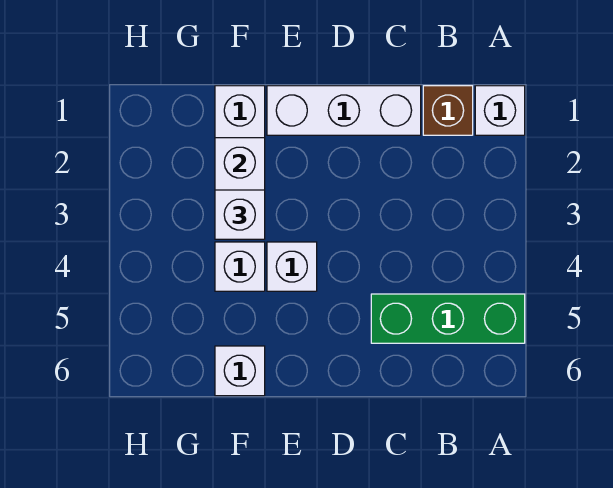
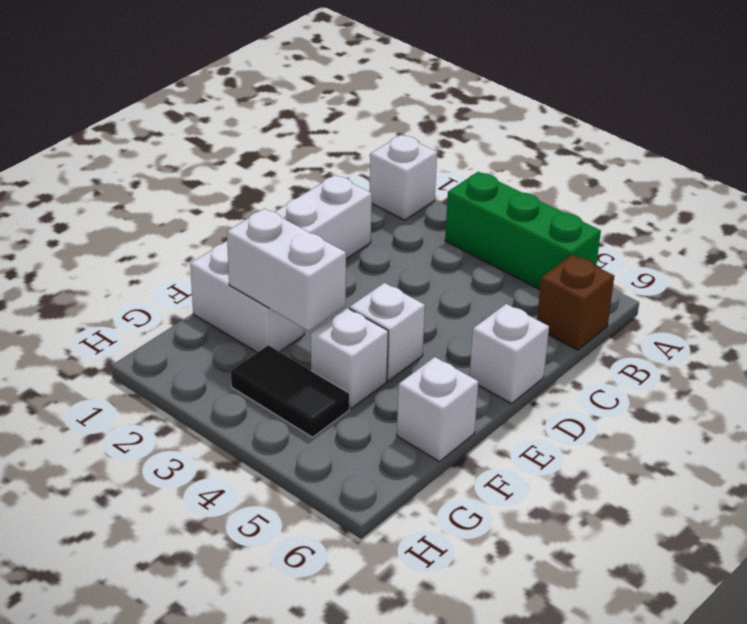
green 1x3 brick [371,294,525,343] -> green 1x3 brick turned to [445,172,601,290]
brown 1x1 brick [423,86,473,135] -> brown 1x1 brick moved to [537,255,614,350]
white 1x1 brick [215,190,265,239] -> white 1x1 brick moved to [470,304,549,404]
none -> black 1x2 tile [231,345,350,437]

